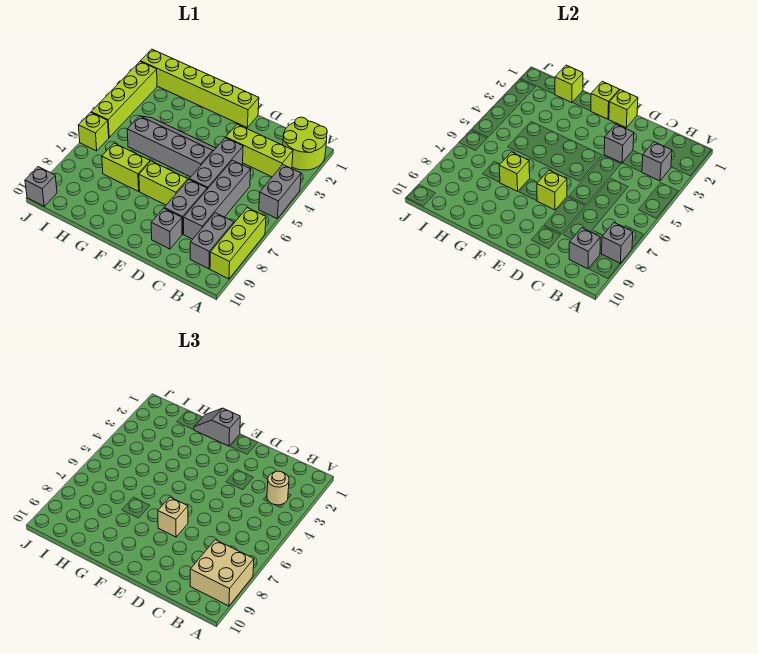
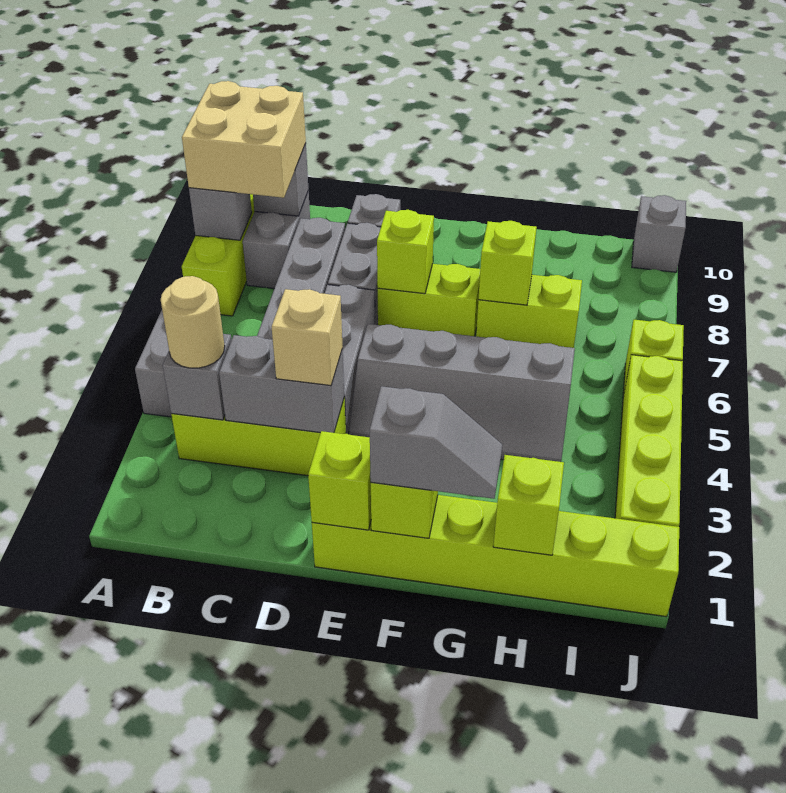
lime 2x2 round brick [283,117,327,170] -> none
grey 1x1 brick [604,124,634,163] -> grey 1x2 brick [219,335,344,433]
tan 1x1 brick [158,497,188,537] -> tan 1x1 brick moved to [272,289,343,386]

